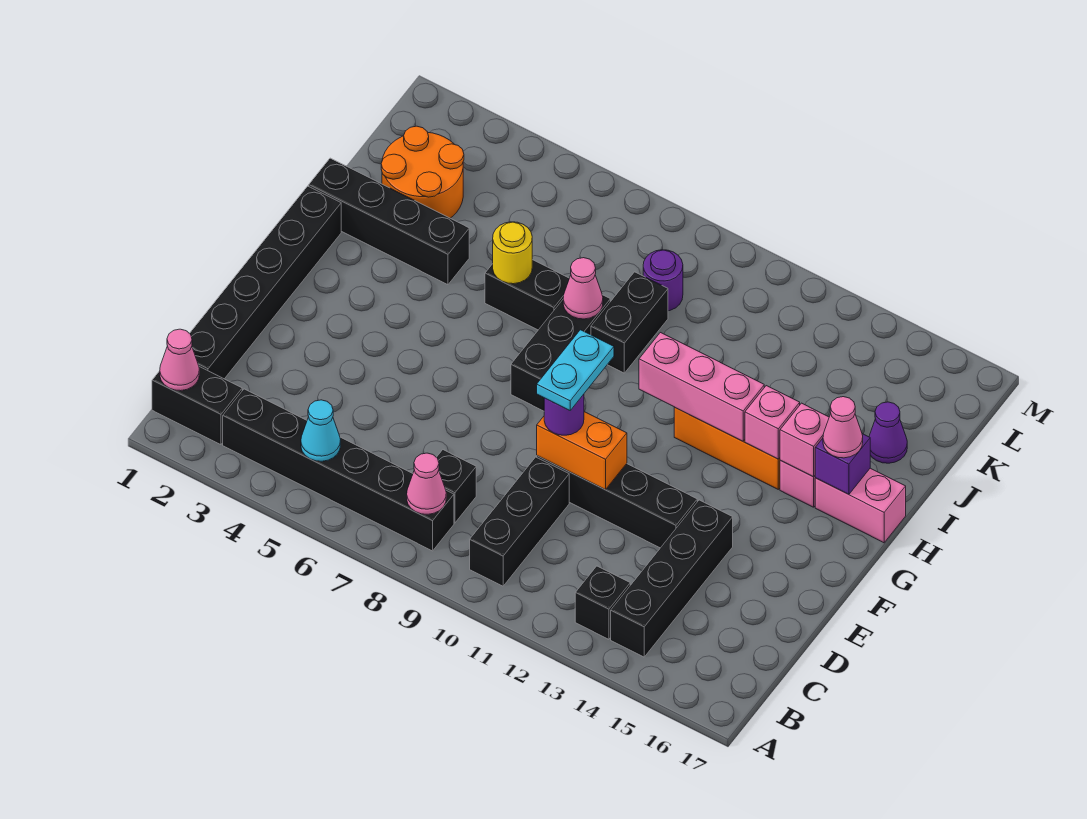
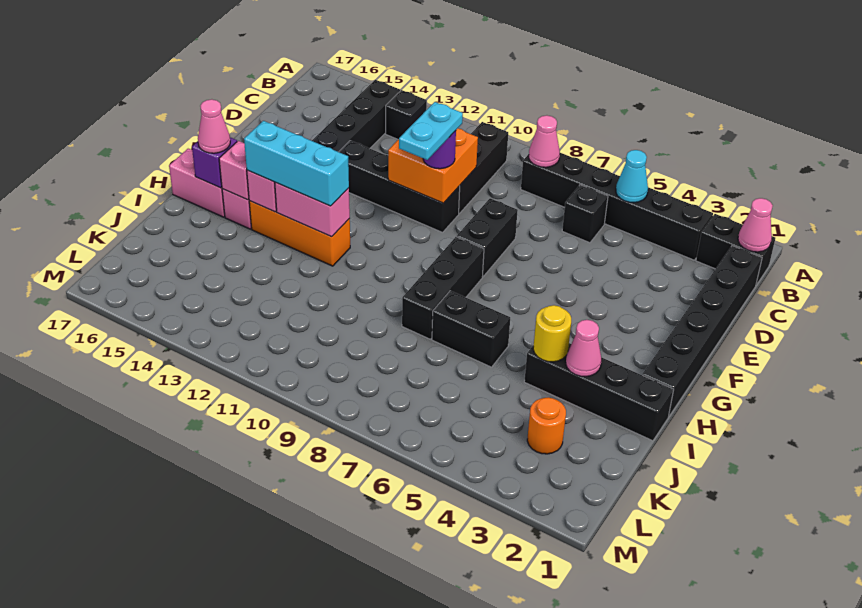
black 1x1 brick [437,450,476,523] -> black 1x1 brick moved to [562,185,608,243]
orange 1x2 brick [537,412,627,490] -> orange 2x2 brick [388,128,478,203]
pink 1x3 brick [639,333,764,441] -> pink 1x2 brick [275,182,350,237]
none -> cyan 1x3 brick [244,121,349,206]
yellow 1x1 round brick [493,222,532,284] -> yellow 1x1 round brick moved to [533,305,571,362]
pink 1x1 cone [563,258,603,319] -> pink 1x1 cone moved to [566,320,601,377]
black 1x2 brick [591,272,668,373] -> black 1x2 brick moved to [457,198,518,277]
orange 2x2 round brick [381,126,464,218] -> orange 1x1 round brick [527,397,566,454]
purple 1x1 cone [869,402,907,463] -> none
purple 1x1 round brick [643,250,683,311] -> none

